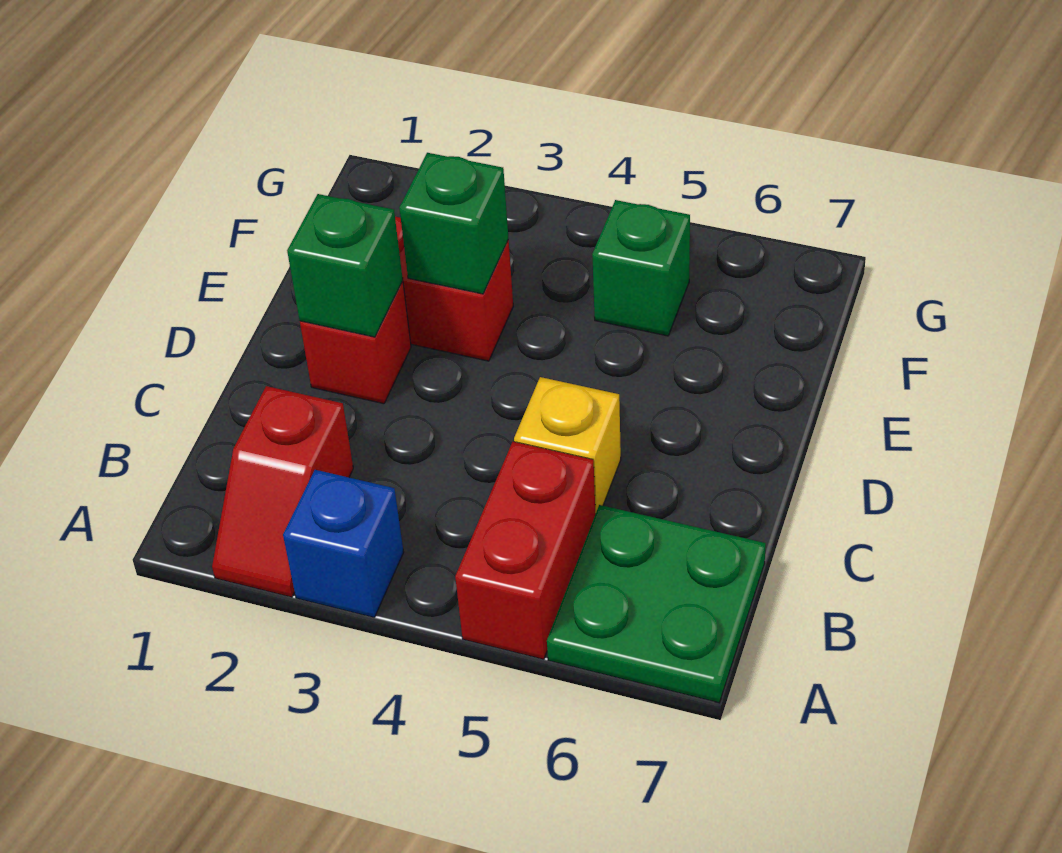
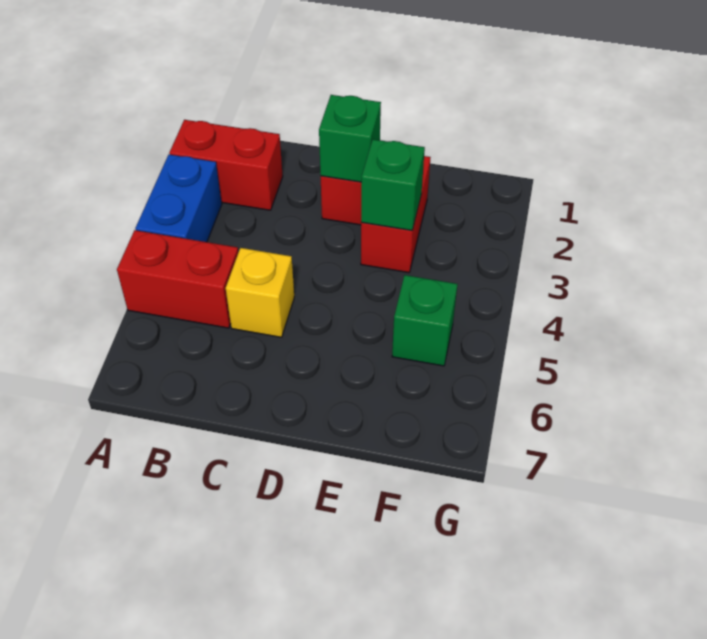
red 1x2 slope [212,386,353,597] -> red 1x2 brick [169,120,283,210]
blue 1x1 brick [283,470,404,617] -> blue 1x2 brick [135,155,222,242]
green 2x2 plate [547,505,766,703] -> none

